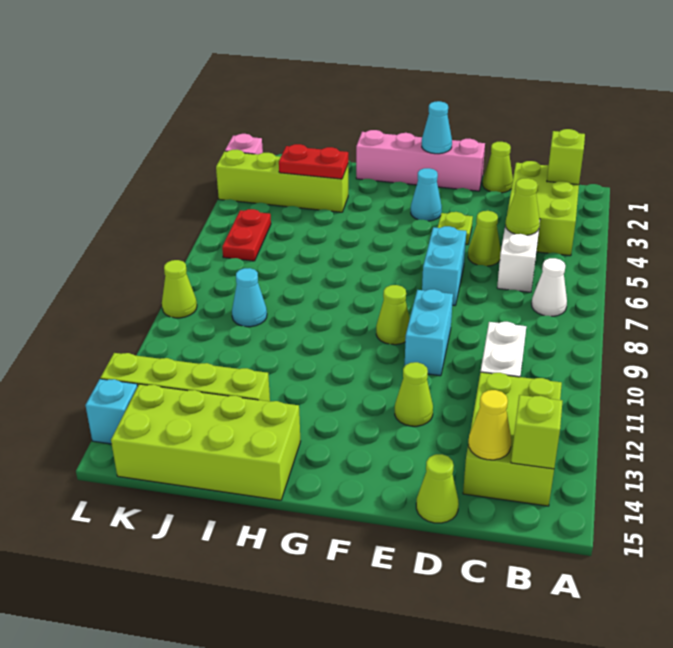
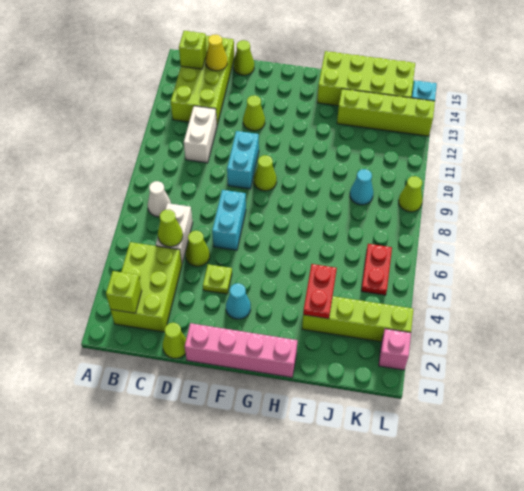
lime 2x3 brick [463,372,562,506] -> lime 2x4 brick [171,36,234,125]
cyan 1x1 cone [422,101,452,154] -> none
red 1x2 plate [279,144,348,179] -> red 1x2 plate turned to [303,264,337,319]

